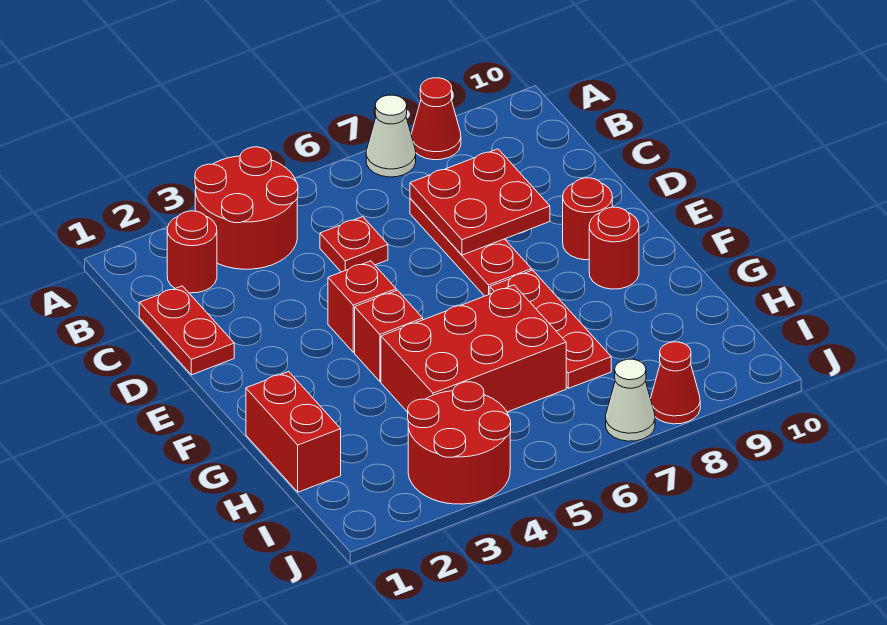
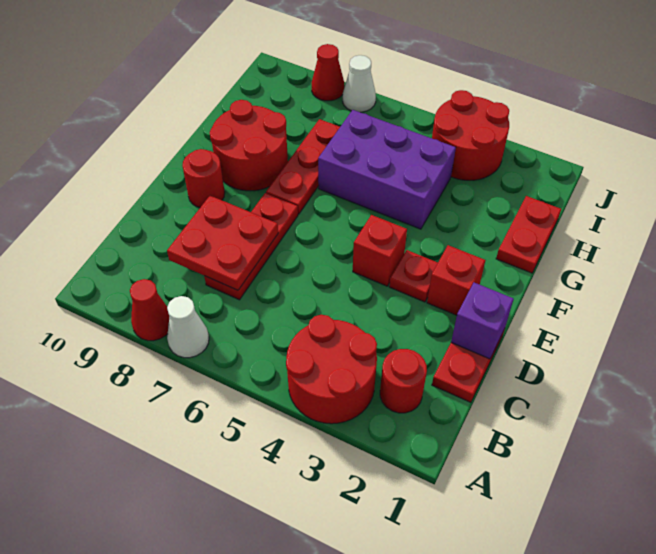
red 1x1 plate [320,217,388,272] -> red 1x1 plate moved to [389,250,438,302]
none -> purple 1x1 brick [451,283,514,359]
red 1x1 brick [355,290,423,382] -> red 1x1 brick moved to [427,245,485,315]
red 1x1 round brick [589,207,639,289] -> red 2x2 round brick [210,100,288,191]
red 1x2 brick [246,372,341,492] -> red 1x2 plate [496,196,561,273]
red 2x3 brick [381,285,566,412] -> purple 2x3 brick [318,110,456,229]

